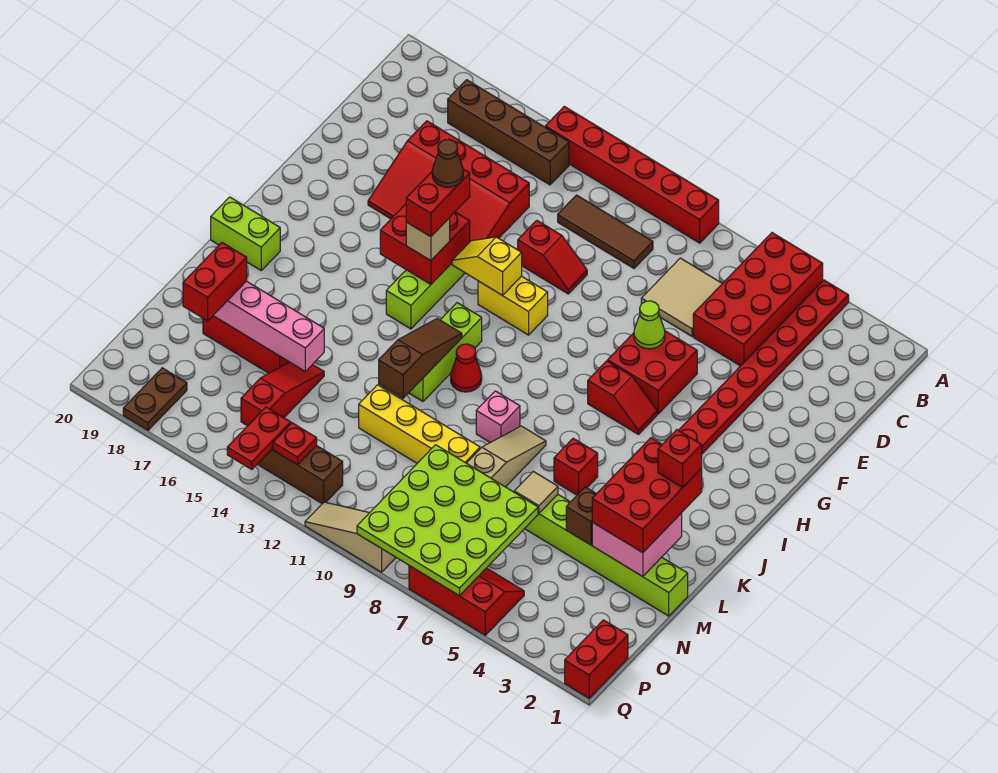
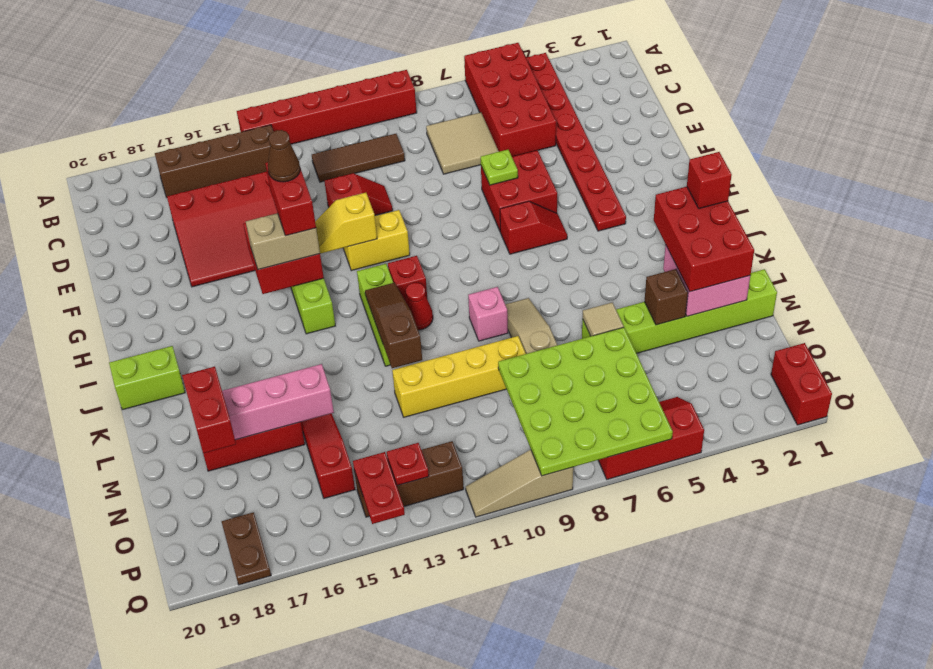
lime 1x1 cone [634,301,665,349] -> lime 1x1 plate [481,150,518,185]
tan 1x1 brick [406,218,450,261] -> tan 1x2 brick [246,213,320,270]
red 1x1 brick [554,438,598,495] -> red 1x1 brick moved to [388,256,427,301]

